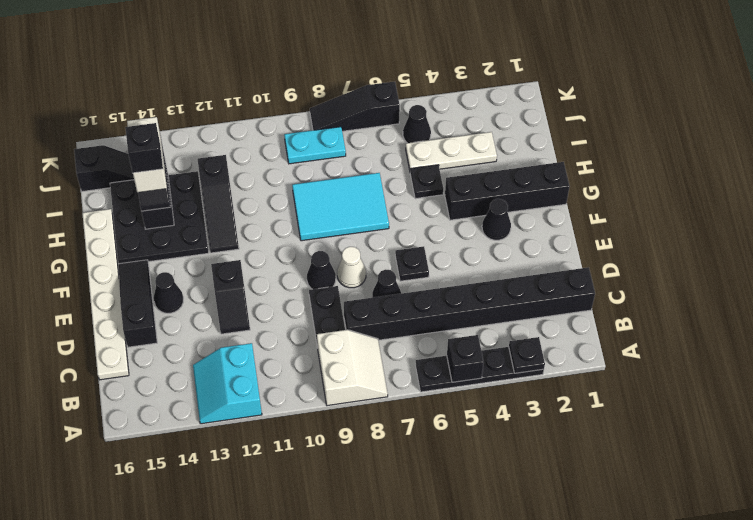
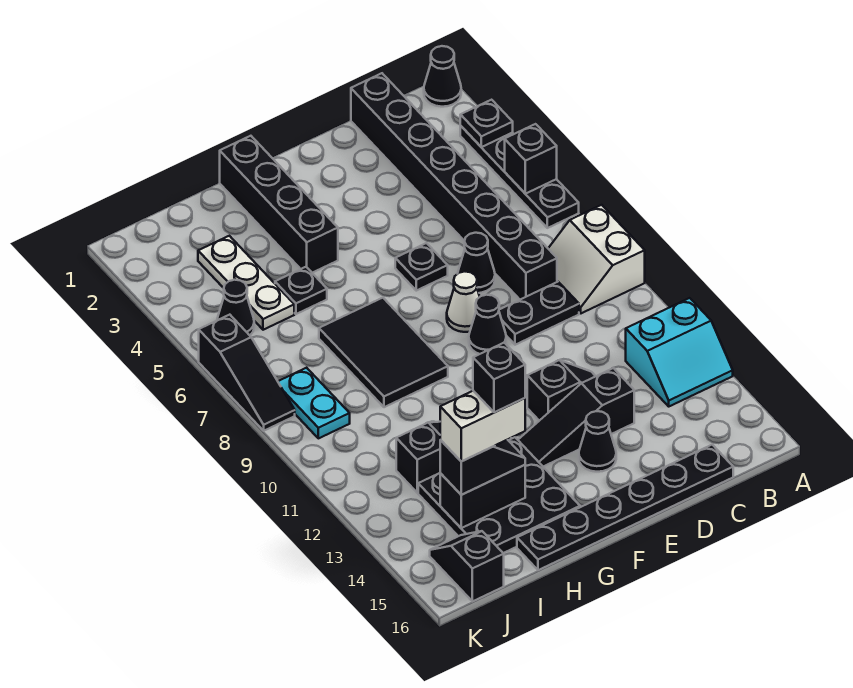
white 2x2 slope [317,330,388,406] -> white 2x2 slope turned to [548,205,645,313]
white 1x6 plate [82,209,129,380] -> black 1x6 plate [517,445,733,570]
black 1x3 slope [119,260,157,347] -> black 1x3 slope moved to [518,368,634,467]
black 1x1 cone [482,199,511,240] -> black 1x1 cone moved to [424,46,461,107]
cyan 2x3 tile [292,173,389,241] -> black 2x3 tile [319,298,448,407]

